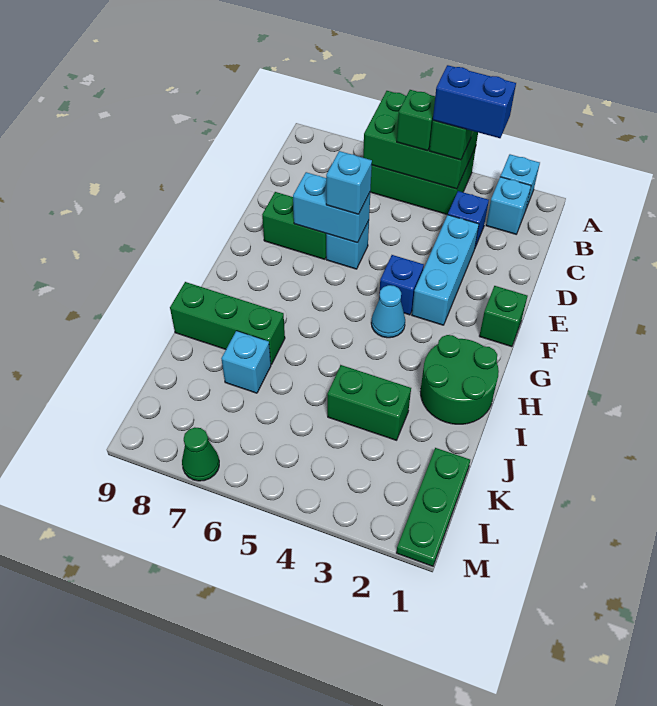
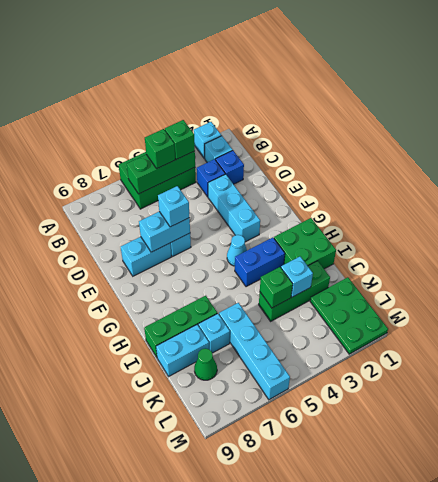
green 2x3 brick [363,91,478,189] -> green 1x3 brick [127,151,195,194]
blue 1x2 brick [433,65,516,138] -> blue 1x2 brick moved to [235,238,285,287]
green 1x2 brick [262,192,326,259] -> cyan 1x2 brick [121,237,171,276]
green 1x1 brick [479,286,527,347] -> green 1x1 brick moved to [260,267,293,308]
blue 1x1 brick [379,255,424,315] -> blue 1x1 brick moved to [216,151,244,184]
green 2x2 round brick [421,335,499,424] -> green 2x2 brick [274,218,336,269]
green 1x2 brick [327,365,411,440] -> green 1x3 brick [259,261,330,321]
none -> cyan 1x1 brick [281,257,313,297]
none -> cyan 1x4 brick [219,303,290,400]
none -> cyan 1x2 brick [156,325,209,376]
green 1x3 plate [396,448,470,566] -> green 2x3 plate [310,277,388,354]
green 1x1 cone [182,427,219,481] -> green 1x1 cone moved to [194,348,217,380]

